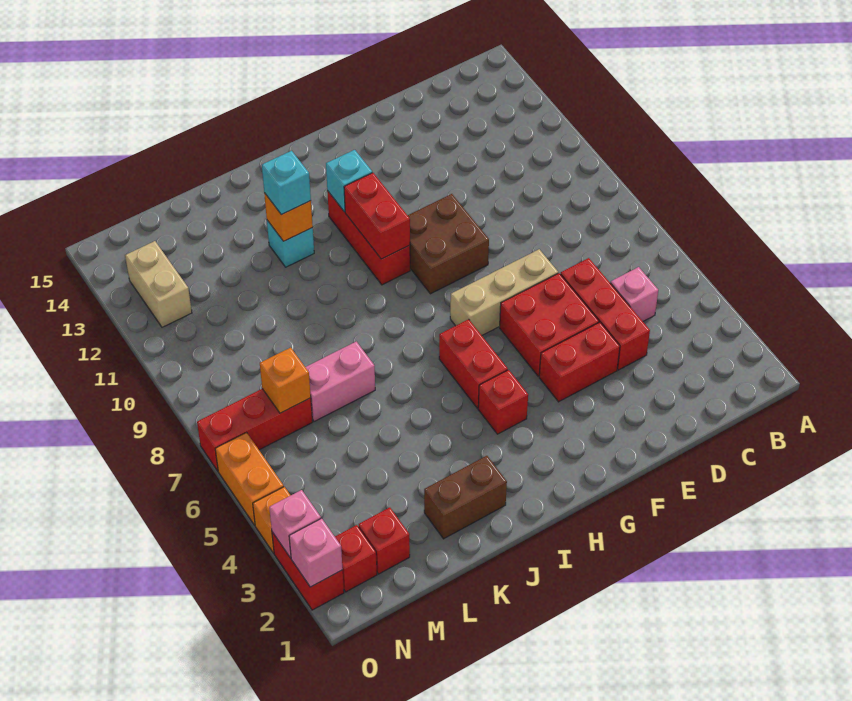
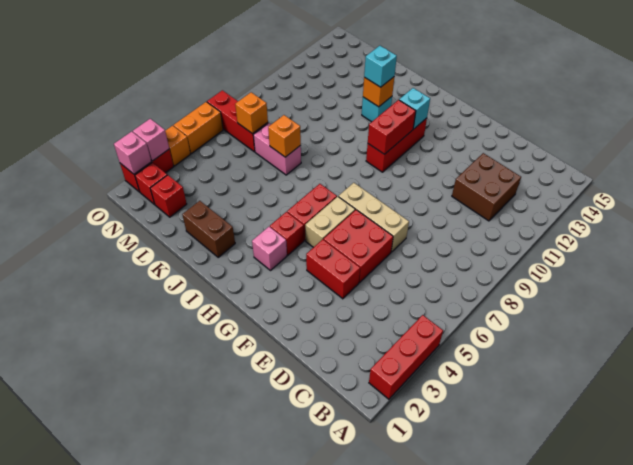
pink 1x1 brick [610,267,658,321] -> pink 1x1 brick moved to [252,227,287,270]
red 1x3 brick [560,258,650,370] -> red 1x3 brick moved to [369,315,443,399]
brown 2x2 brick [408,194,489,294] -> brown 2x2 brick moved to [452,153,521,221]
none -> orange 1x1 brick [268,115,301,157]
tan 1x2 brick [125,241,192,327] -> tan 1x2 brick moved to [305,197,355,247]

